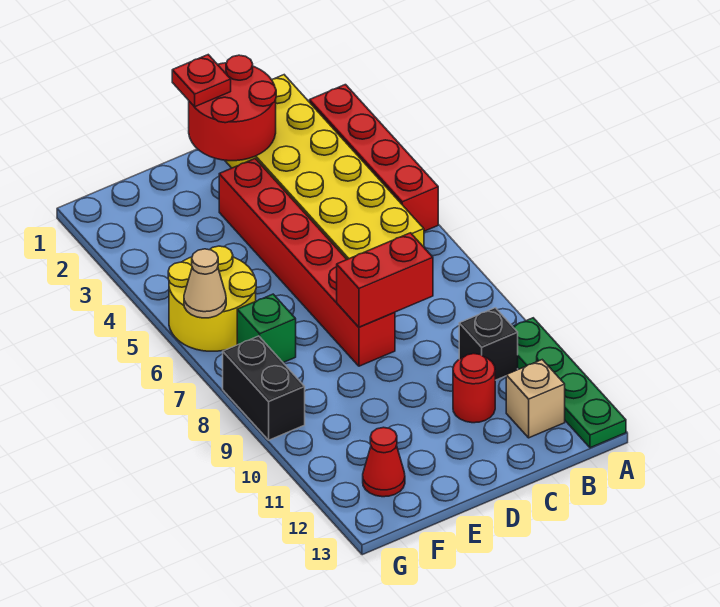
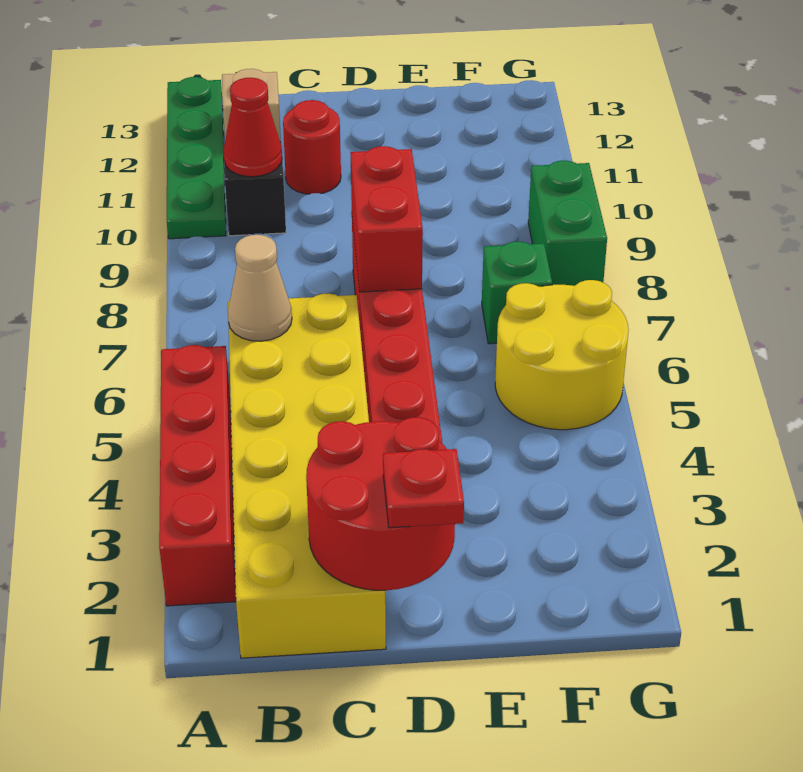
red 1x2 brick [337,233,433,327] -> red 1x2 brick turned to [350,146,423,292]
red 1x1 cone [363,427,405,497] -> red 1x1 cone moved to [223,78,282,177]
tan 1x1 cone [184,249,226,318] -> tan 1x1 cone moved to [228,235,292,341]
black 1x2 brick [223,336,305,440] -> green 1x2 brick [528,160,607,286]

